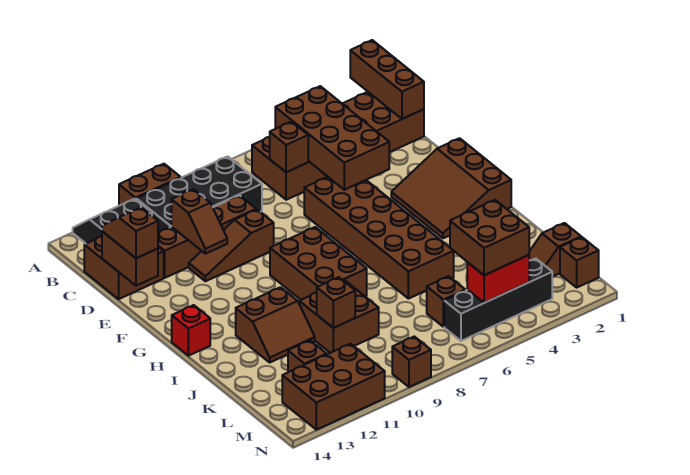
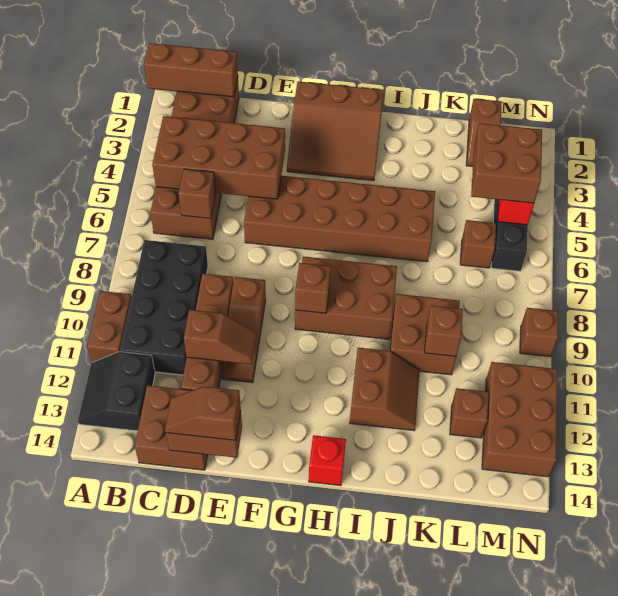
brown 1x1 brick [560,237,599,287] -> brown 1x1 brick moved to [295,263,331,313]

